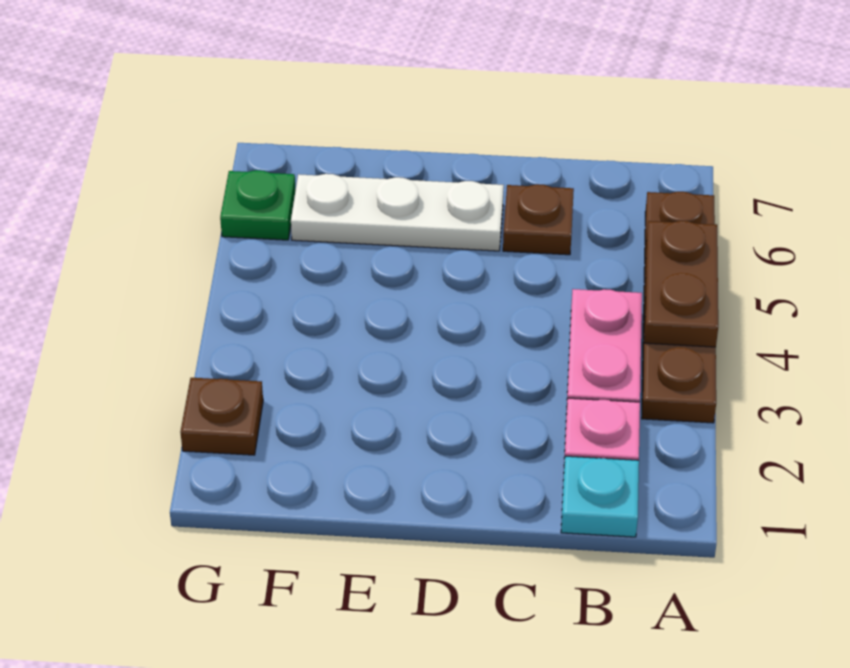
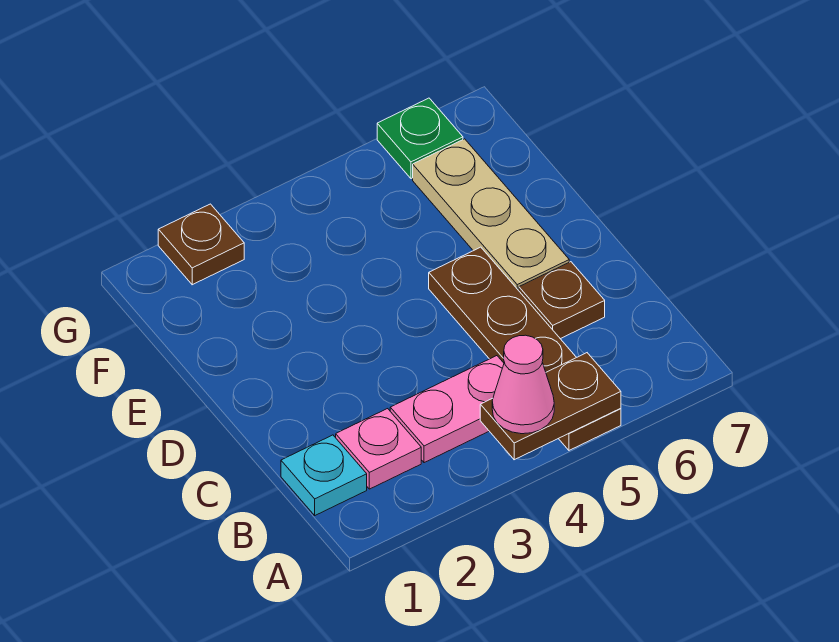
brown 1x4 plate [642,192,716,423] -> brown 1x4 plate turned to [429,247,621,450]
none -> pink 1x1 cone [492,335,554,434]
white 1x3 plate [291,174,504,251] -> tan 1x3 plate [413,139,569,291]

